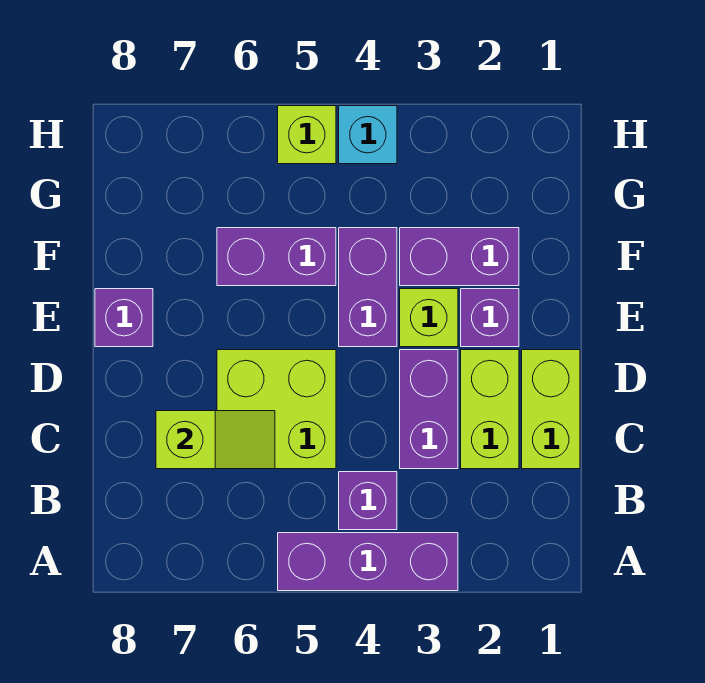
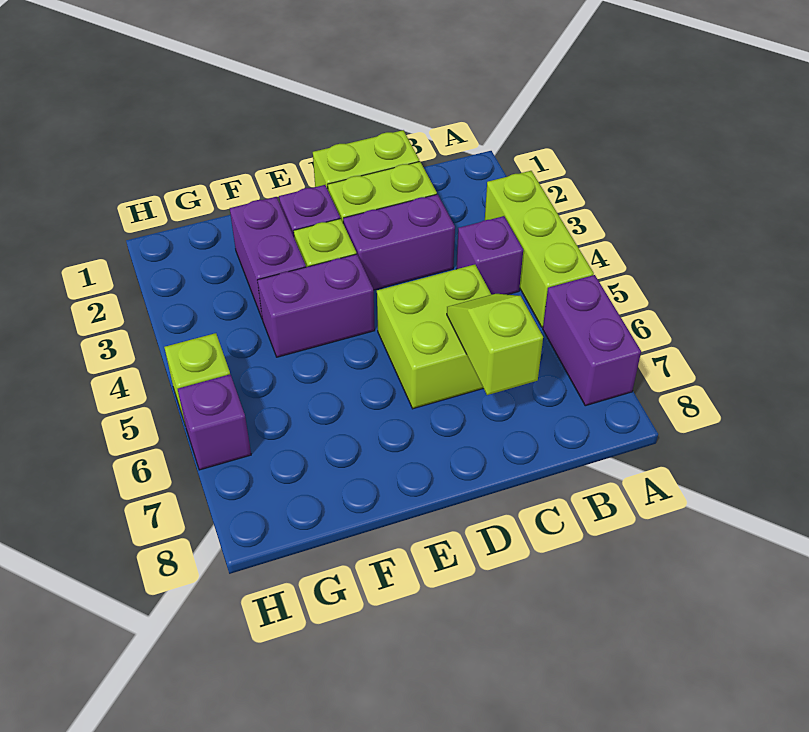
purple 1x3 brick [278,533,458,591] -> lime 1x3 brick [485,171,594,327]
purple 1x1 brick [95,289,153,347] -> purple 1x1 brick moved to [178,374,251,470]
purple 1x2 brick [217,228,336,286] -> purple 1x2 brick moved to [543,275,641,406]
cyan 1x1 brick [339,106,397,164] -> none

